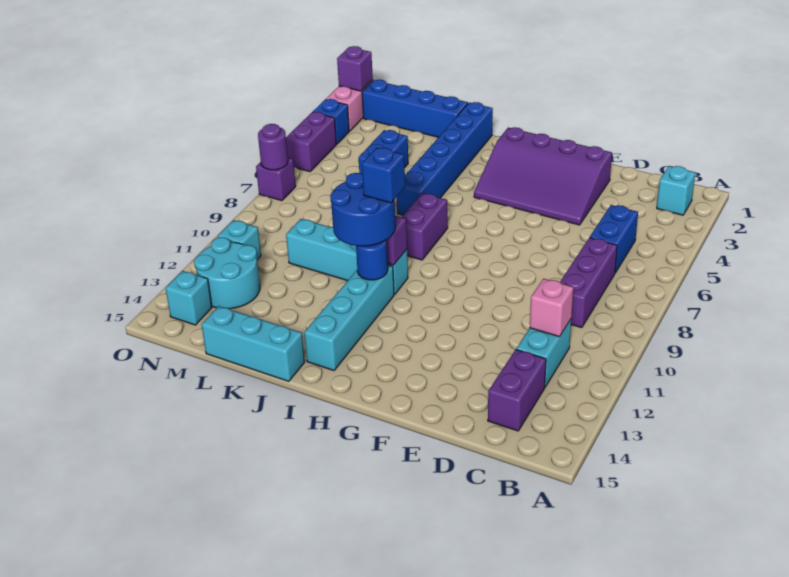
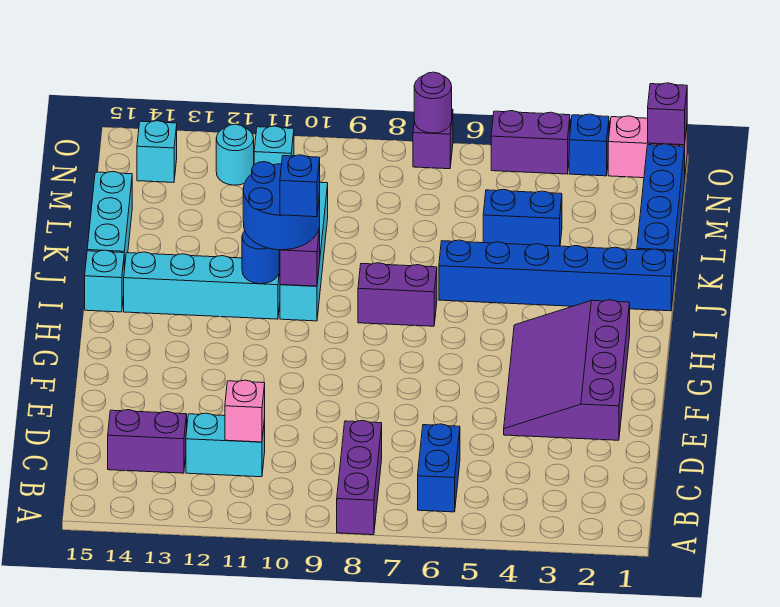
cyan 1x1 brick [657,166,695,215] -> cyan 1x1 brick moved to [85,250,124,312]
blue 1x2 brick [590,205,638,273] -> blue 1x2 brick turned to [418,424,460,512]
purple 1x3 brick [560,238,617,328] -> purple 1x3 brick turned to [337,420,382,535]
cyan 2x2 round brick [194,237,260,309] -> cyan 1x1 round brick [216,124,254,185]

